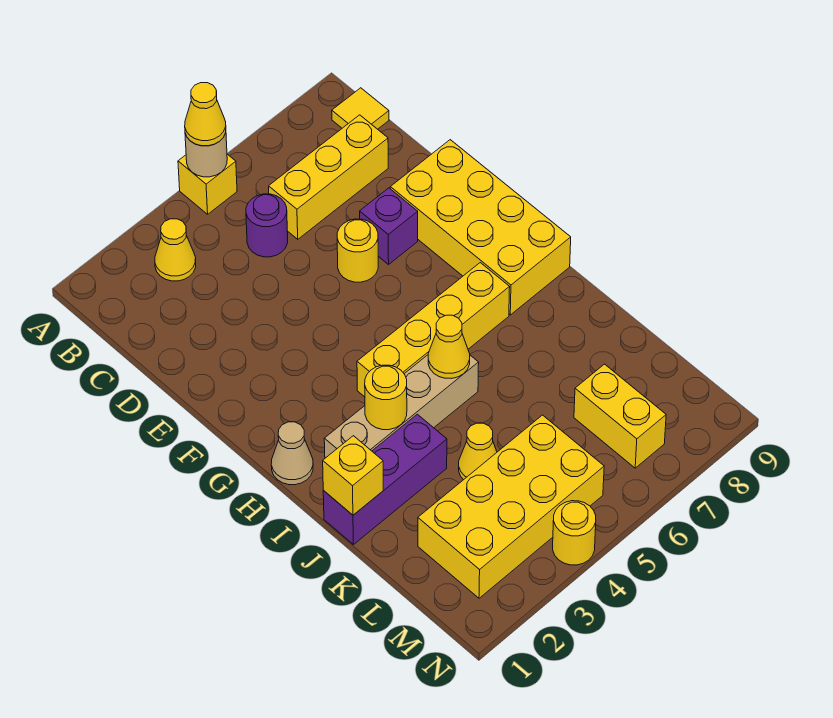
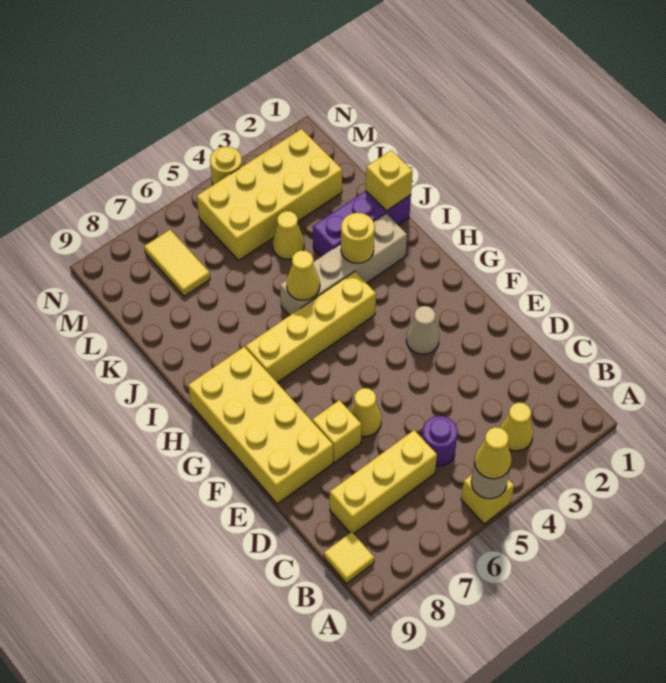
yellow 1x1 round brick [337,219,378,282] -> yellow 1x1 cone [350,388,382,437]
purple 1x1 brick [360,188,418,264] -> yellow 1x1 brick [312,400,361,463]
tan 1x1 cone [271,422,313,485] -> tan 1x1 cone moved to [406,306,439,354]
yellow 1x2 brick [574,364,666,468] -> yellow 1x2 tile [144,230,210,296]

